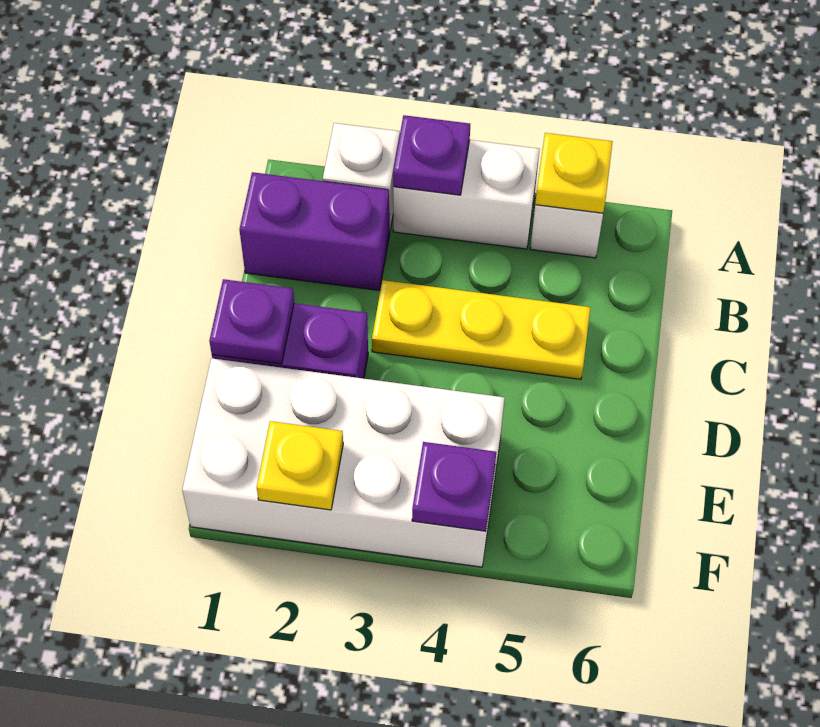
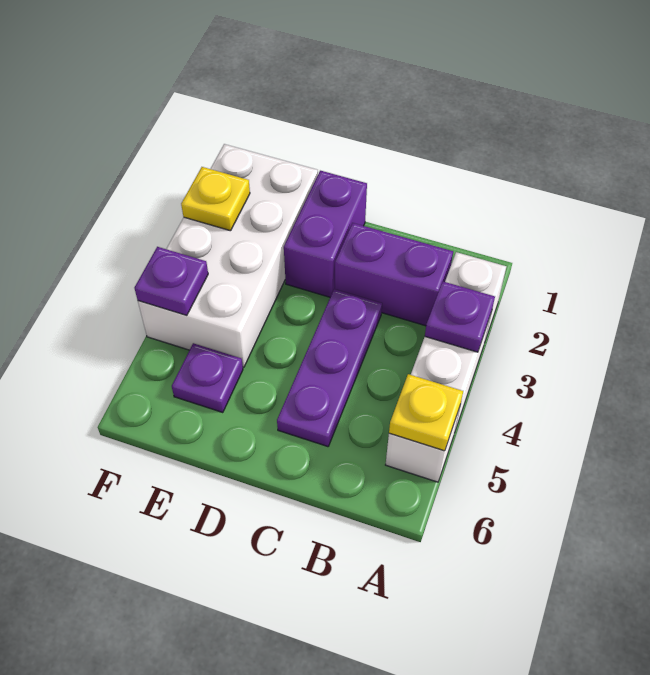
purple 1x2 brick [239,172,390,290] -> purple 1x2 brick turned to [335,223,453,326]
yellow 1x3 plate [372,280,591,379] -> purple 1x3 plate [277,289,382,447]
purple 1x1 plate [209,279,294,364] -> purple 1x1 plate moved to [172,343,243,413]

